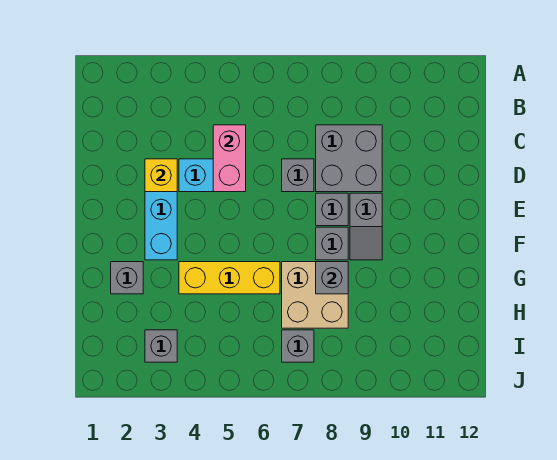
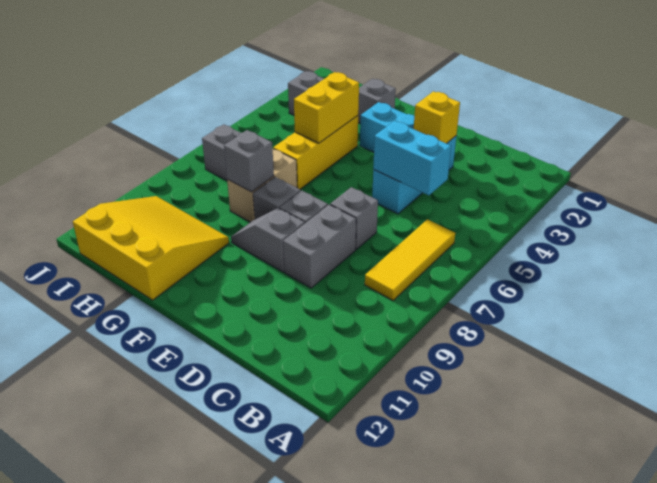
none -> yellow 1x3 tile [365,219,455,300]
pink 1x2 brick [213,125,246,192] -> cyan 1x2 brick [373,121,451,195]
grey 2x2 brick [316,125,382,192] -> grey 1x2 brick [283,205,356,288]
none -> yellow 1x2 brick [294,72,359,143]
tan 2x2 brick [282,262,348,328] -> tan 1x2 brick [227,149,297,222]
none -> yellow 3x3 slope [73,196,229,300]

